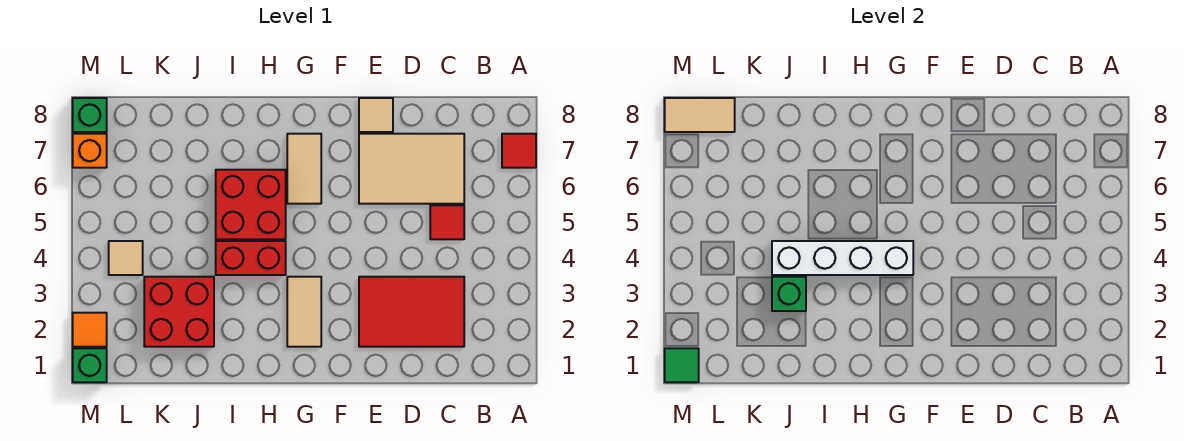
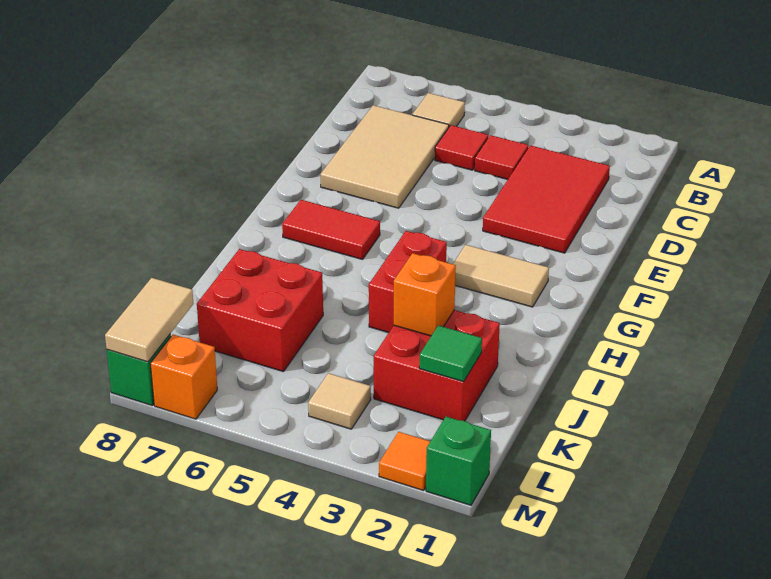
red 1x1 tile [502,134,536,168] -> red 1x1 tile moved to [475,135,528,180]
tan 1x1 tile [359,98,393,132] -> tan 1x1 tile moved to [412,93,465,127]
white 1x4 brick [772,241,913,275] -> none
tan 1x2 tile [287,134,321,204] -> red 1x2 tile [282,200,380,259]
red 2x2 brick [216,170,286,239] -> red 2x2 brick moved to [197,249,323,372]
green 1x1 brick [772,277,806,311] -> orange 1x1 brick [394,253,456,336]
green 1x1 tile [665,348,699,382] -> green 1x1 tile moved to [419,325,482,382]

